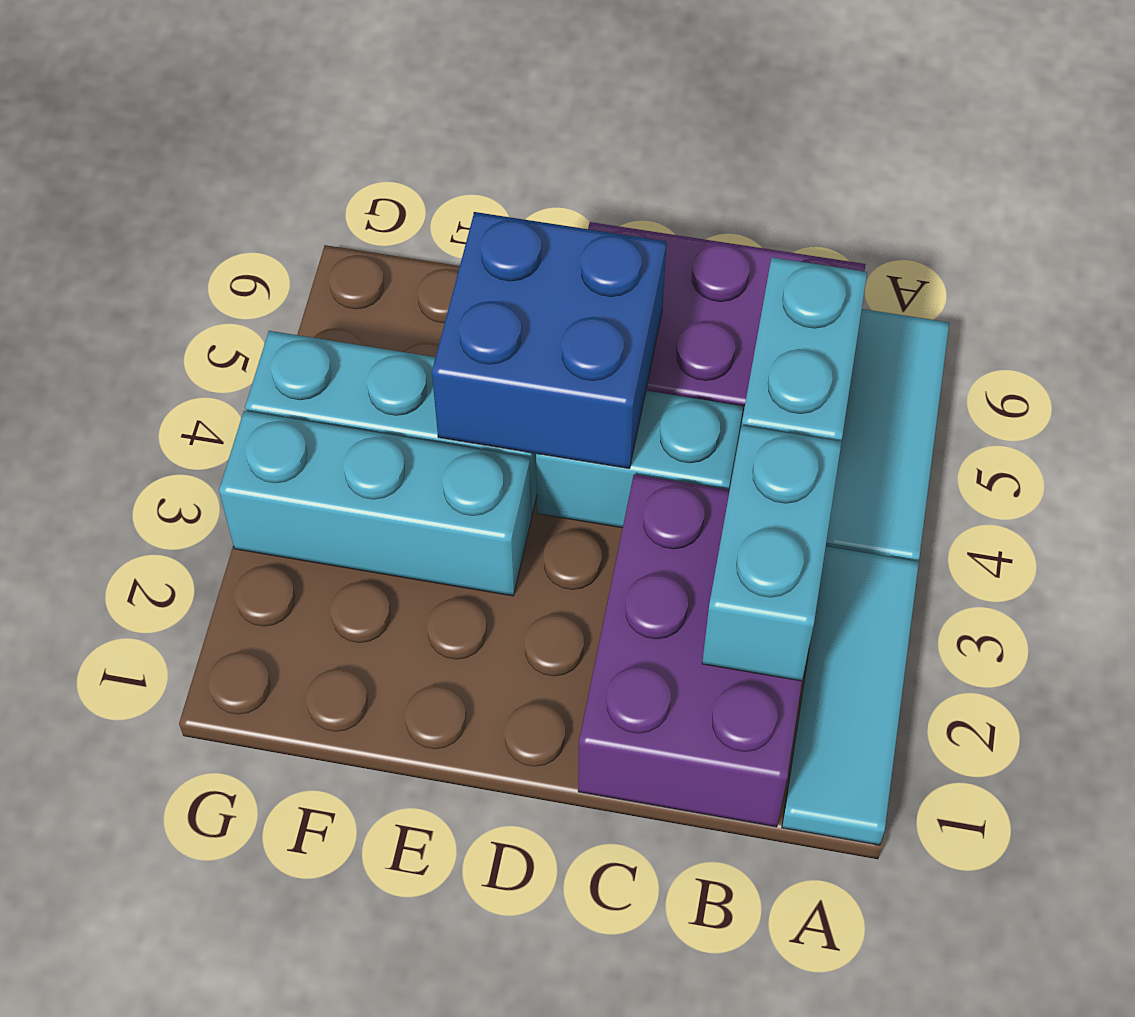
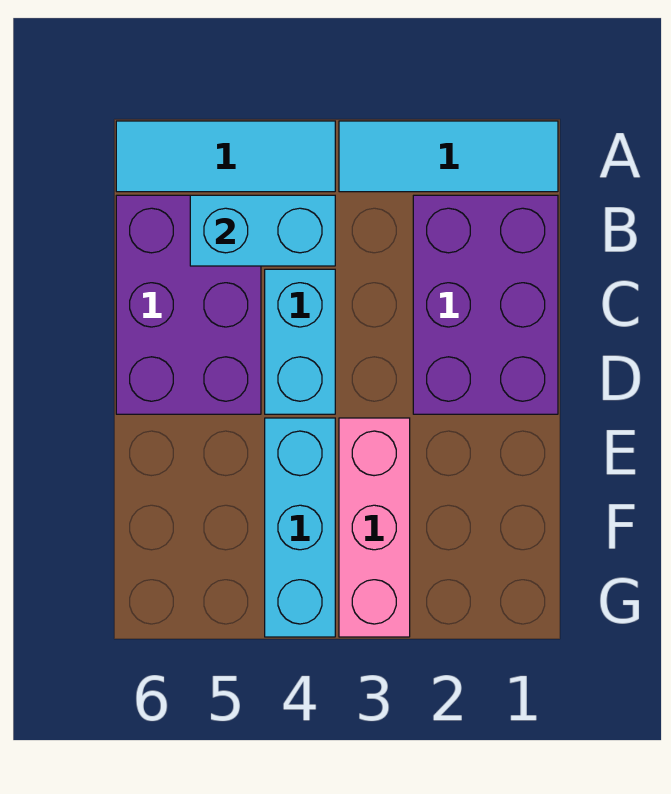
purple 2x3 brick [578,474,802,827] -> purple 2x3 brick turned to [413,195,558,414]
cyan 1x2 brick [702,426,842,681] -> none
blue 2x2 brick [432,212,667,469] -> none
cyan 1x3 brick [219,411,532,596] -> pink 1x3 brick [339,418,410,637]

